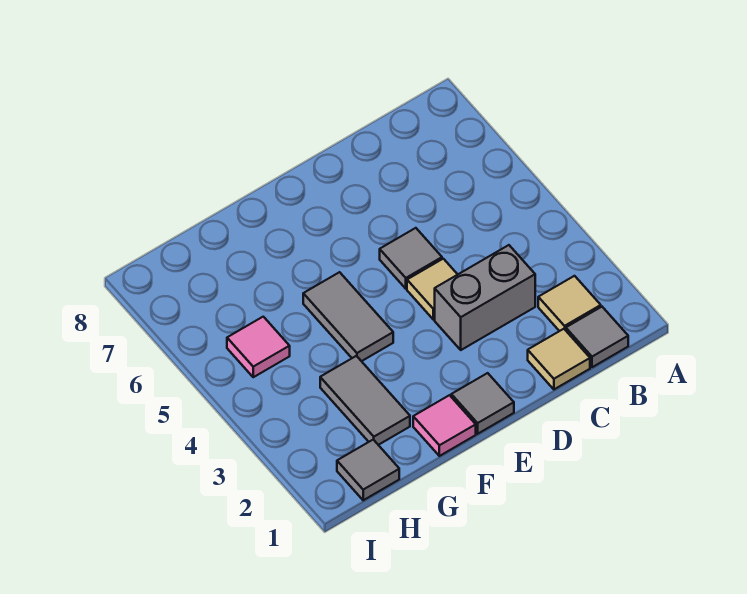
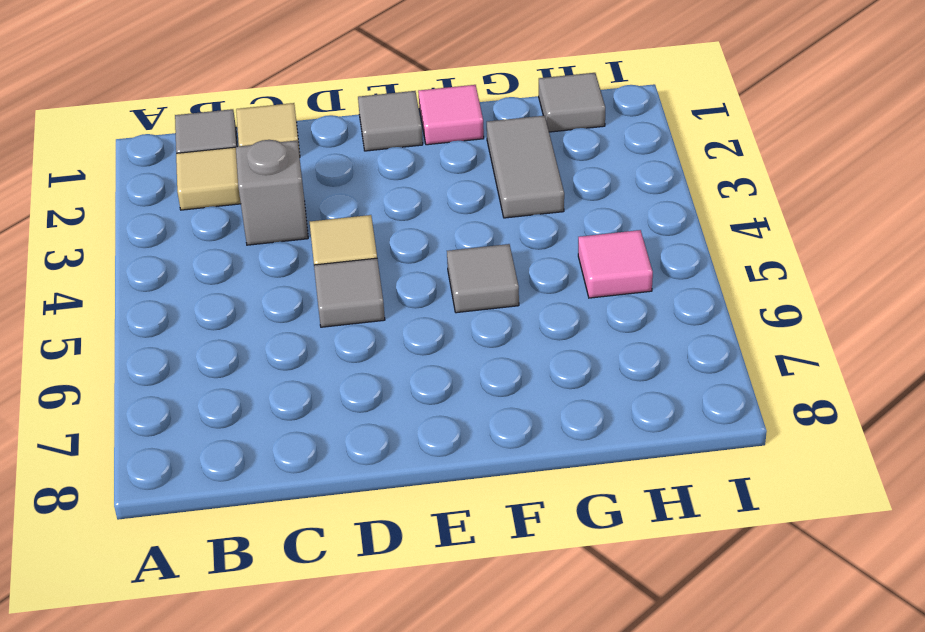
grey 1x2 brick [435,245,535,350] -> grey 1x1 brick [236,140,308,245]
grey 1x2 tile [303,272,393,361] -> grey 1x1 tile [447,244,519,313]

